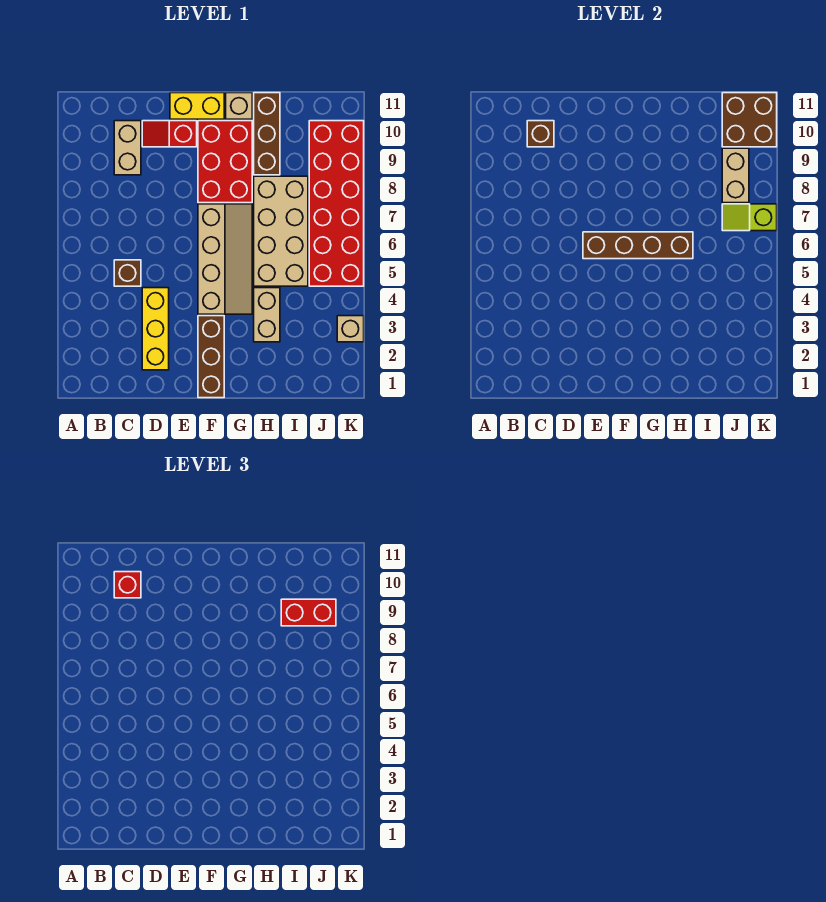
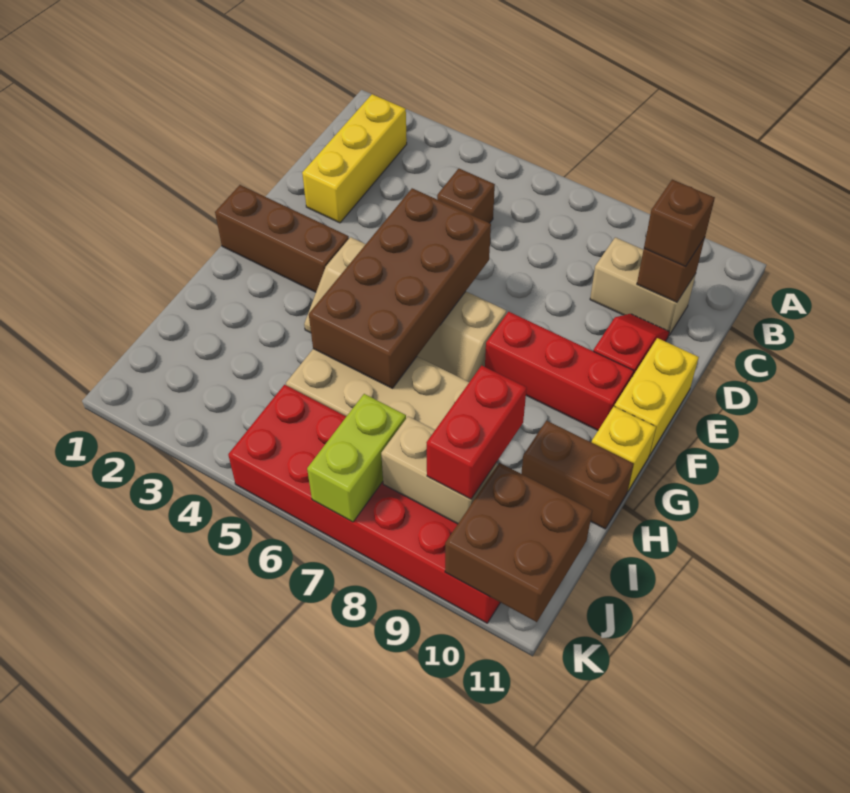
red 1x1 brick [114,572,141,598] -> brown 1x1 brick [644,180,715,267]
yellow 1x3 brick [142,288,169,370] -> yellow 1x3 brick turned to [302,94,407,223]
brown 1x4 brick [583,232,693,259] -> brown 2x4 brick [309,188,491,388]
red 2x3 brick [198,121,252,203] -> red 1x3 brick [485,312,634,430]
tan 1x1 brick [226,93,252,119] -> yellow 1x1 brick [592,407,656,492]
tan 1x2 brick [254,288,280,342] -> none
brown 1x3 brick [254,93,280,175] -> brown 1x2 brick [521,420,634,529]
lime 1x2 slope [722,204,777,231] -> lime 1x2 brick [307,394,406,522]
tan 1x1 brick [337,316,364,342] -> none

